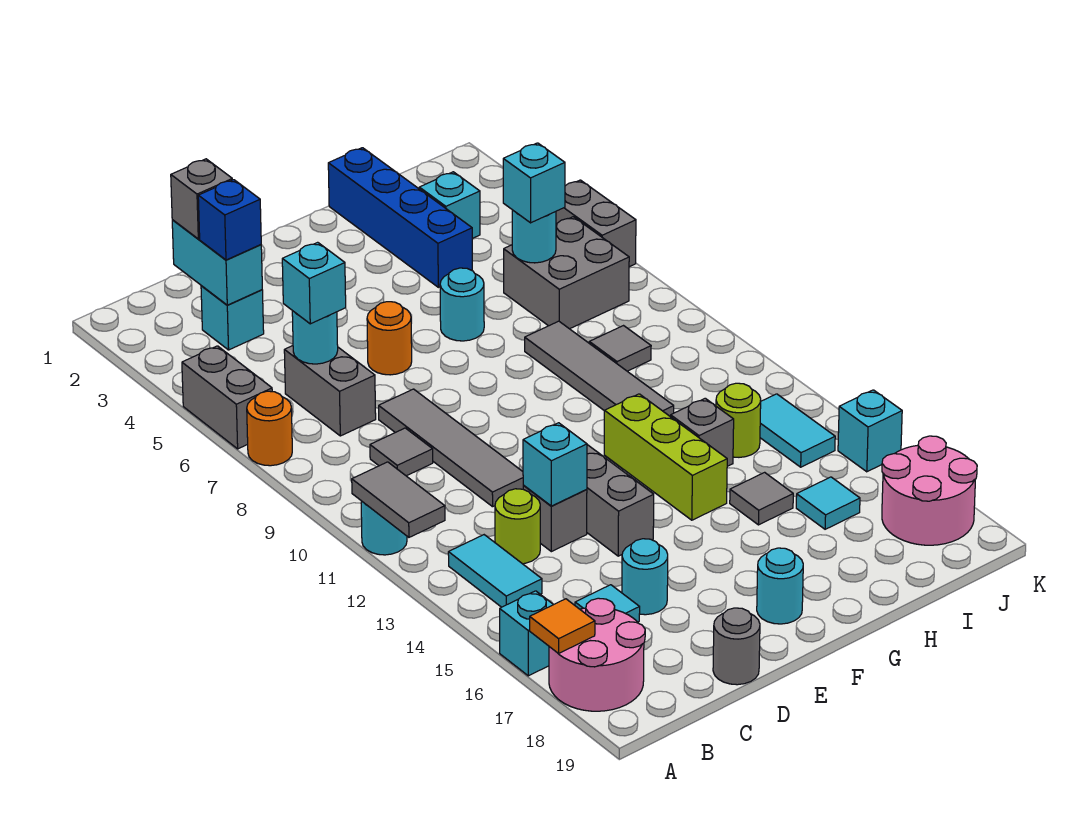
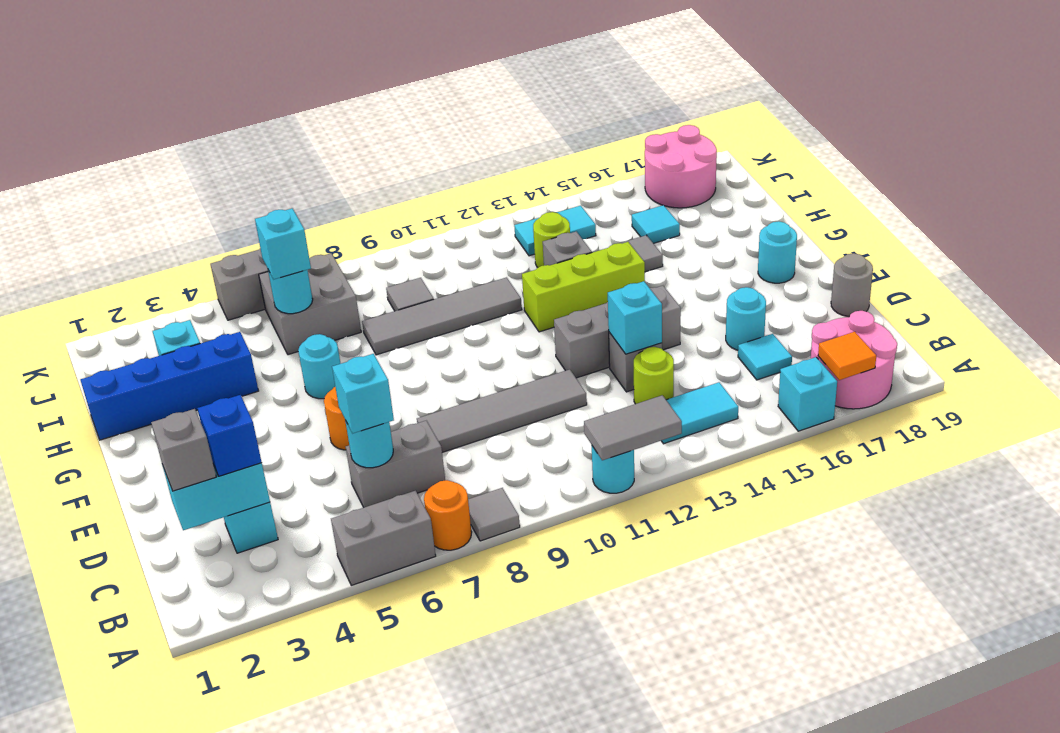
grey 1x1 tile [370,428,433,476] -> grey 1x1 tile moved to [468,488,520,541]
cyan 1x1 brick [838,390,902,472] -> none

